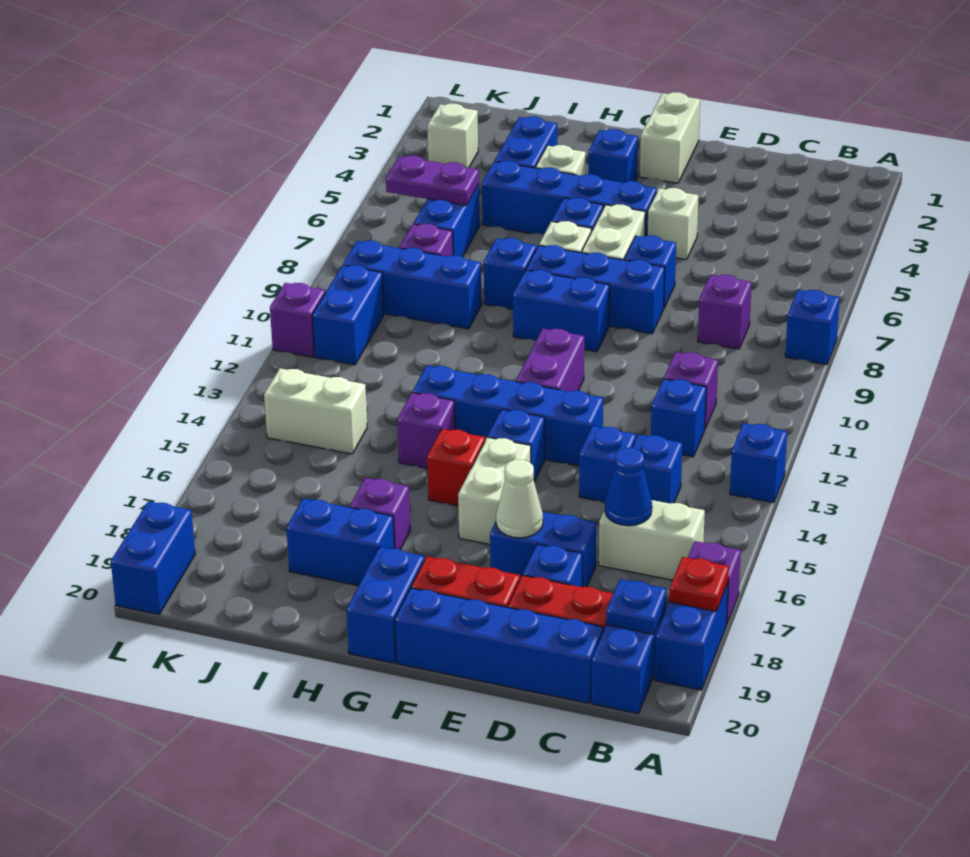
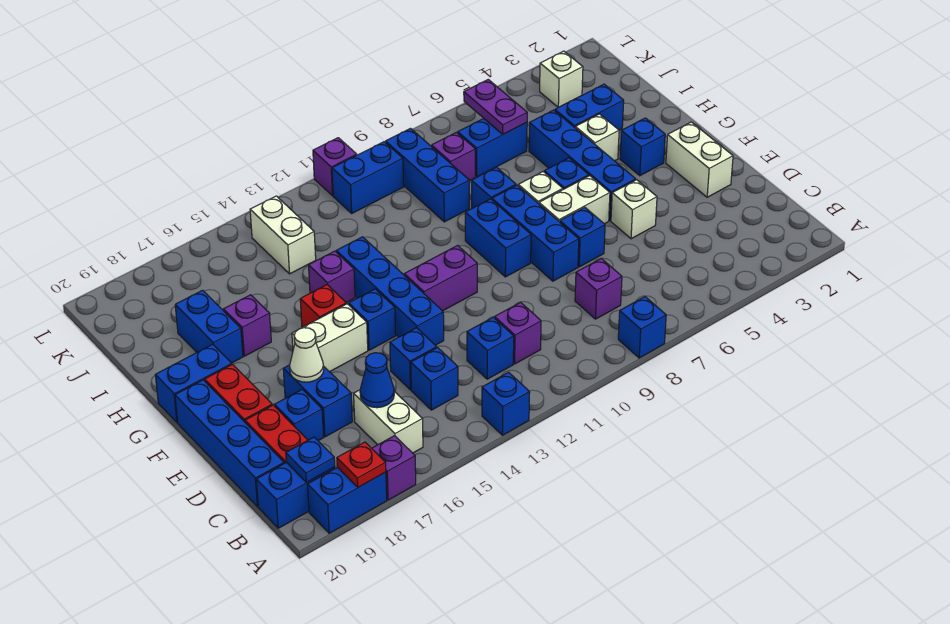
white 1x2 brick [640,92,700,183] -> white 1x2 brick turned to [666,122,733,197]
blue 1x2 brick [111,501,195,614] -> none

